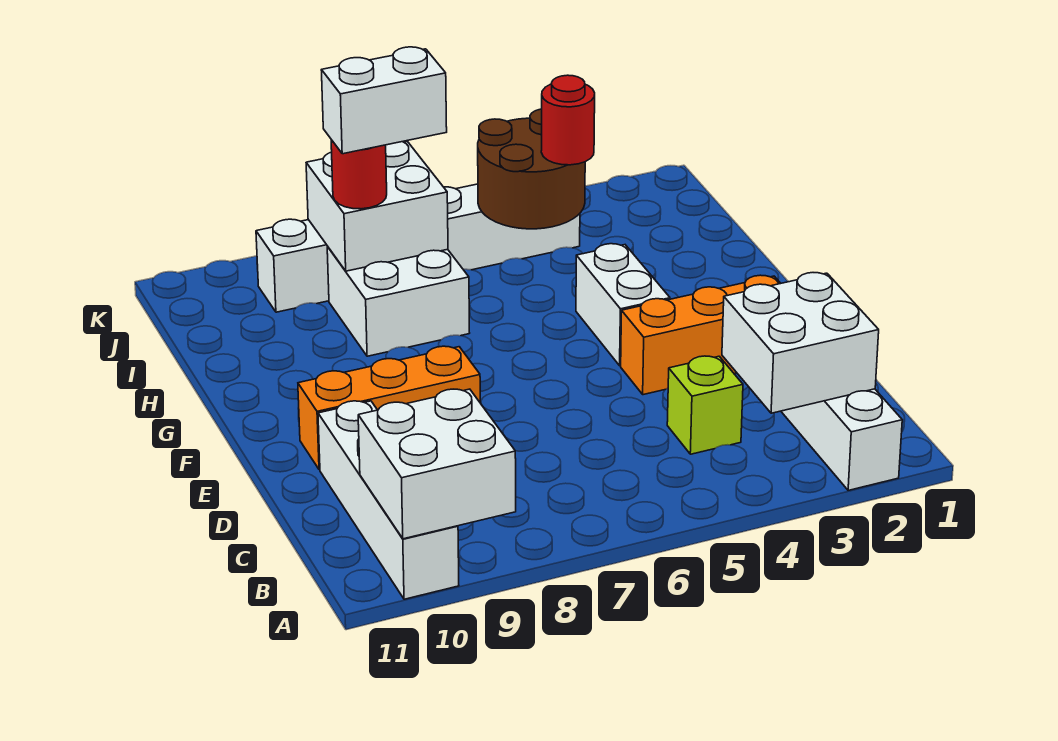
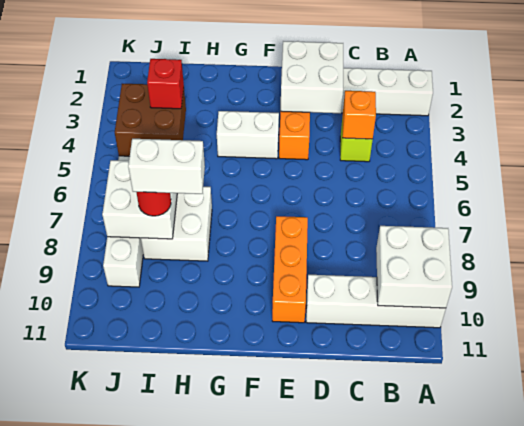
white 2x2 brick [722,273,879,413] -> white 2x2 brick moved to [281,41,343,113]
none -> orange 1x1 brick [343,91,376,139]
brown 2x2 round brick [478,109,585,229] -> brown 2x2 brick [115,84,186,156]
red 1x1 round brick [541,75,595,165] -> red 1x1 brick [147,59,184,109]
white 1x2 brick [321,47,447,154] -> white 1x2 brick turned to [128,139,205,194]

